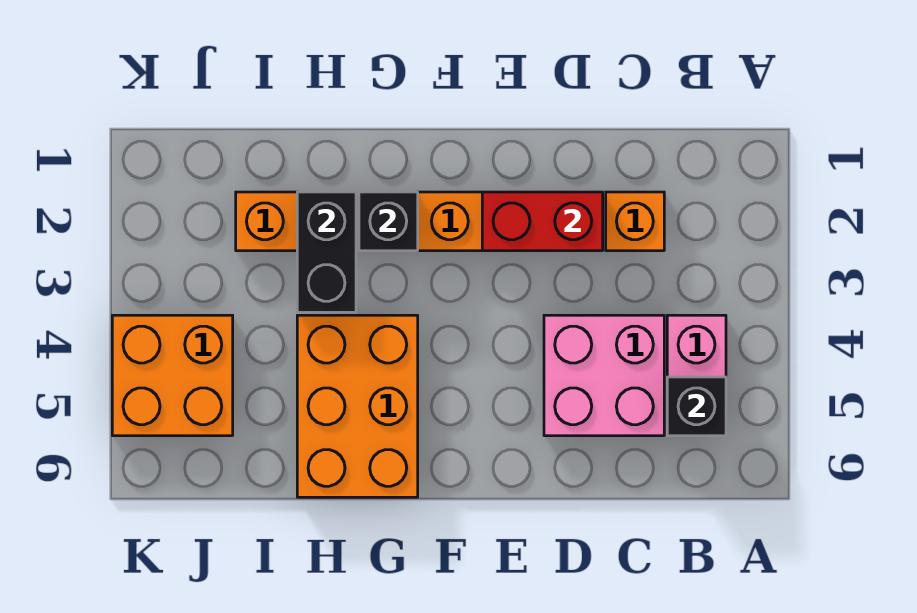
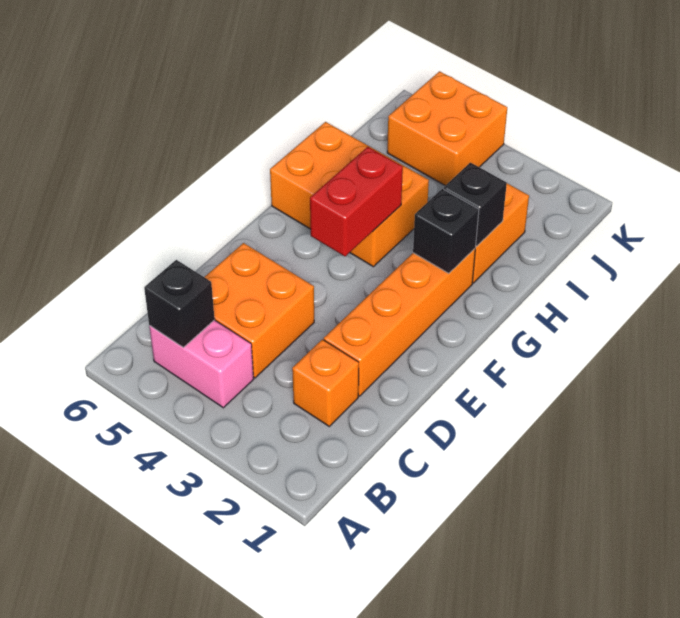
pink 2x2 brick [544,315,664,436] -> orange 2x2 brick [205,243,314,378]
red 1x2 brick [482,192,603,251] -> red 1x2 brick moved to [310,147,403,256]
black 1x2 brick [297,192,356,312] -> black 1x1 brick [444,163,507,246]

